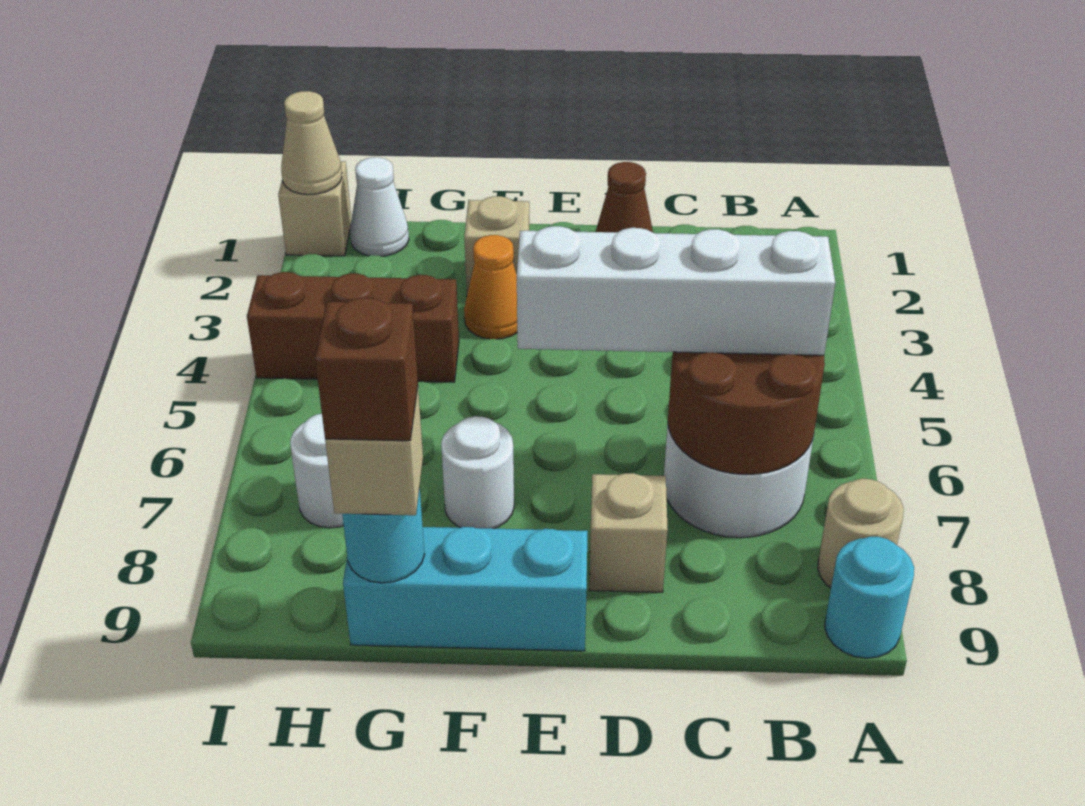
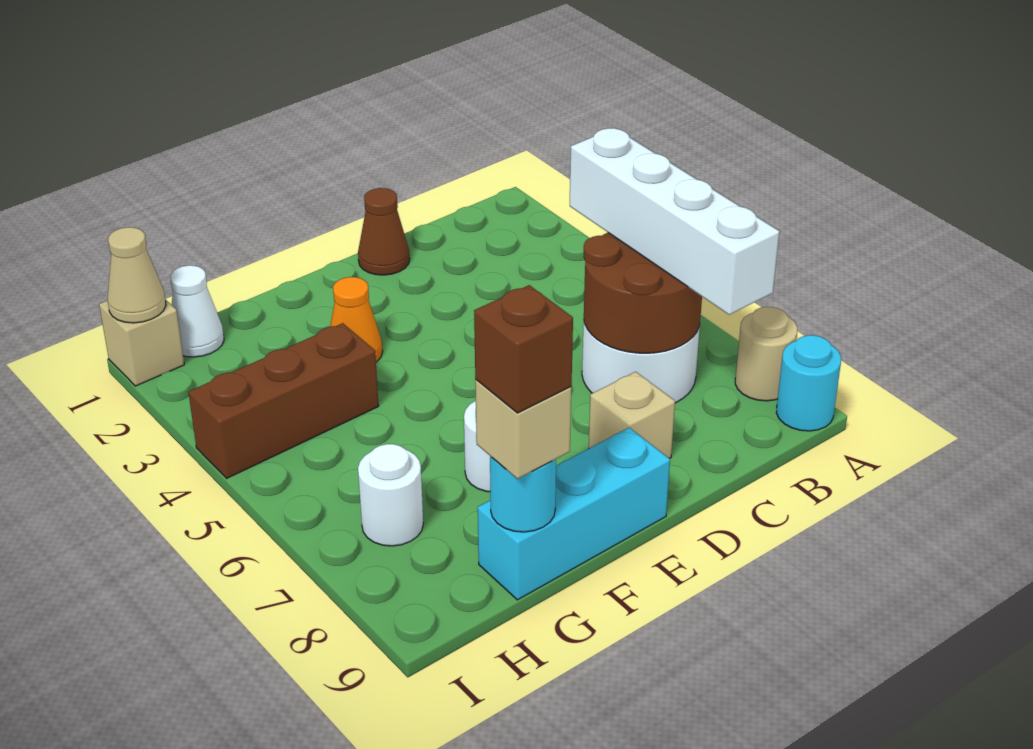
white 1x4 brick [517,226,835,355] -> white 1x4 brick turned to [570,128,779,315]
tan 1x1 brick [464,196,529,294] -> none

